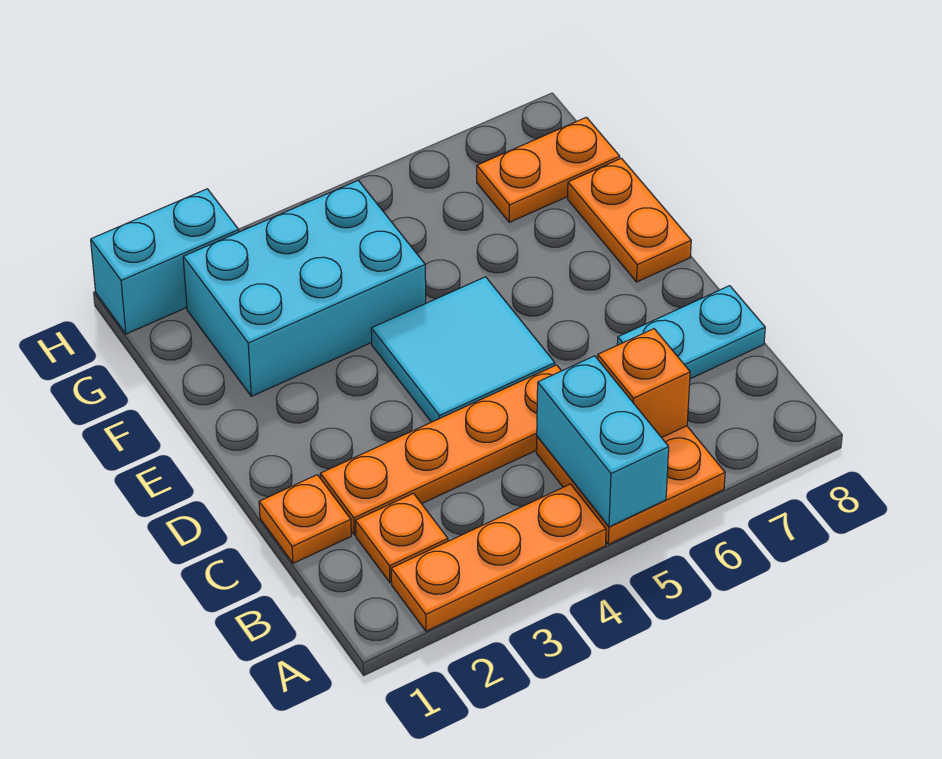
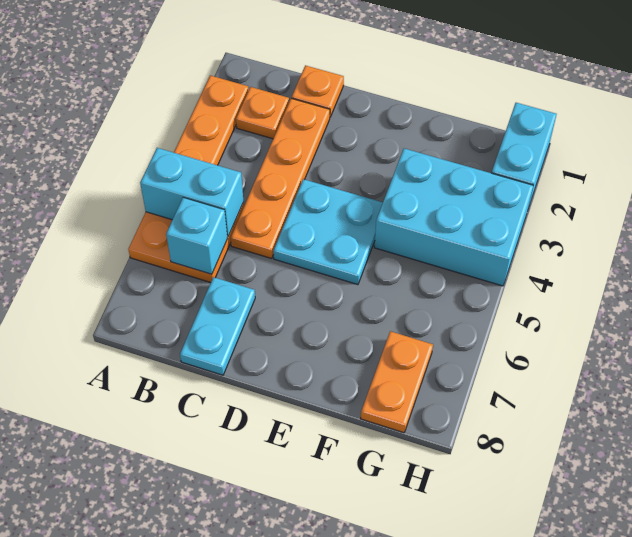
orange 1x1 brick [598,329,690,438] -> cyan 1x1 brick [166,198,228,274]
cyan 2x2 tile [371,277,555,422] -> cyan 2x2 plate [273,179,383,285]
orange 1x2 plate [568,158,691,282] -> none
cyan 2x3 brick [183,180,426,396] -> cyan 2x3 brick turned to [374,148,533,286]

